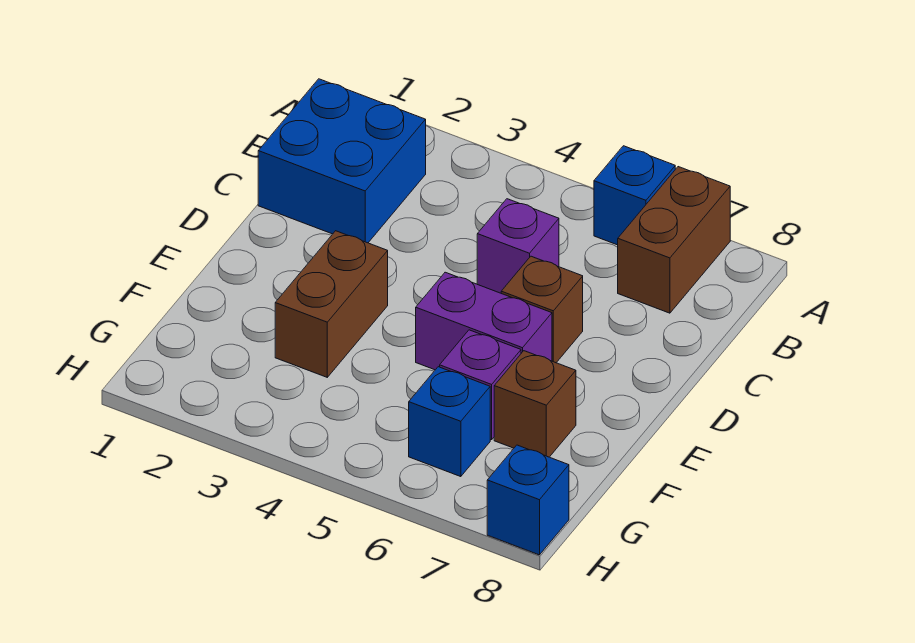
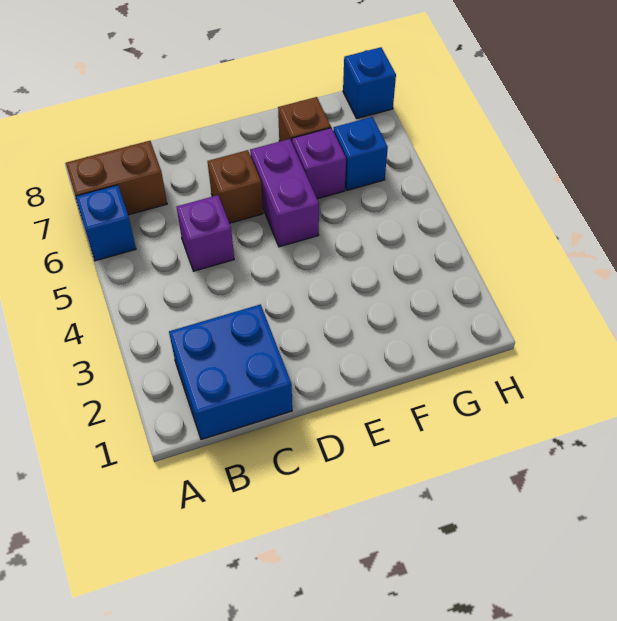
brown 1x2 brick [275,231,388,377] -> none

